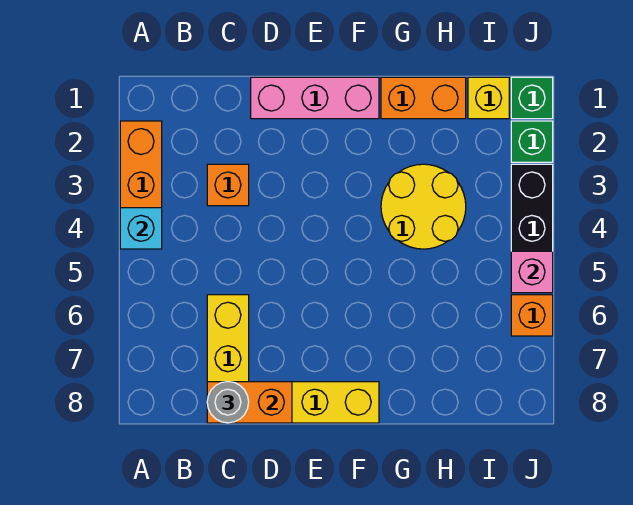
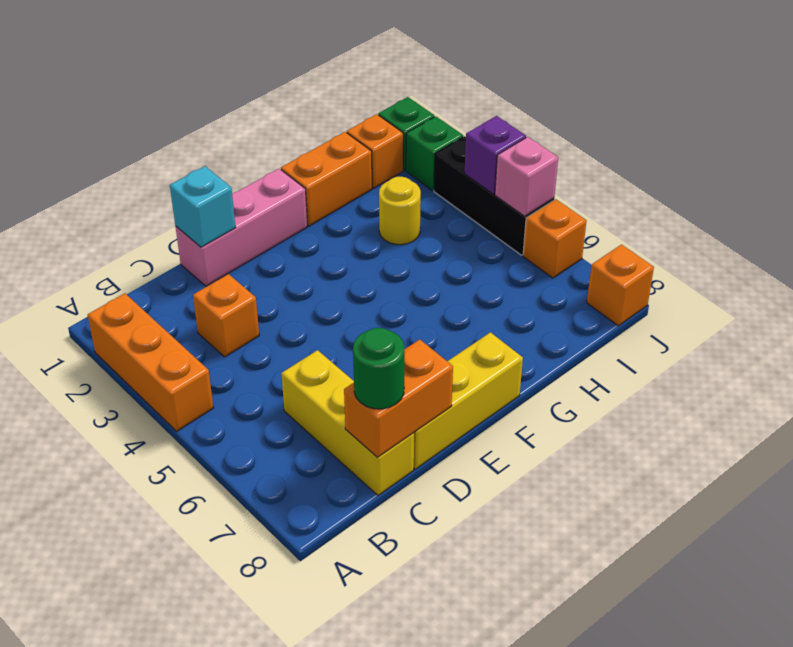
cyan 1x1 brick [120,208,162,249] -> cyan 1x1 brick moved to [170,166,236,247]
grey 1x1 round brick [207,382,249,423] -> green 1x1 round brick [353,328,404,409]
yellow 2x2 round brick [381,164,466,249] -> yellow 1x1 round brick [379,177,421,245]
yellow 1x1 brick [468,77,509,119] -> orange 1x1 brick [347,114,403,188]
none -> purple 1x1 brick [464,116,526,194]
none -> orange 1x1 brick [587,245,654,326]

